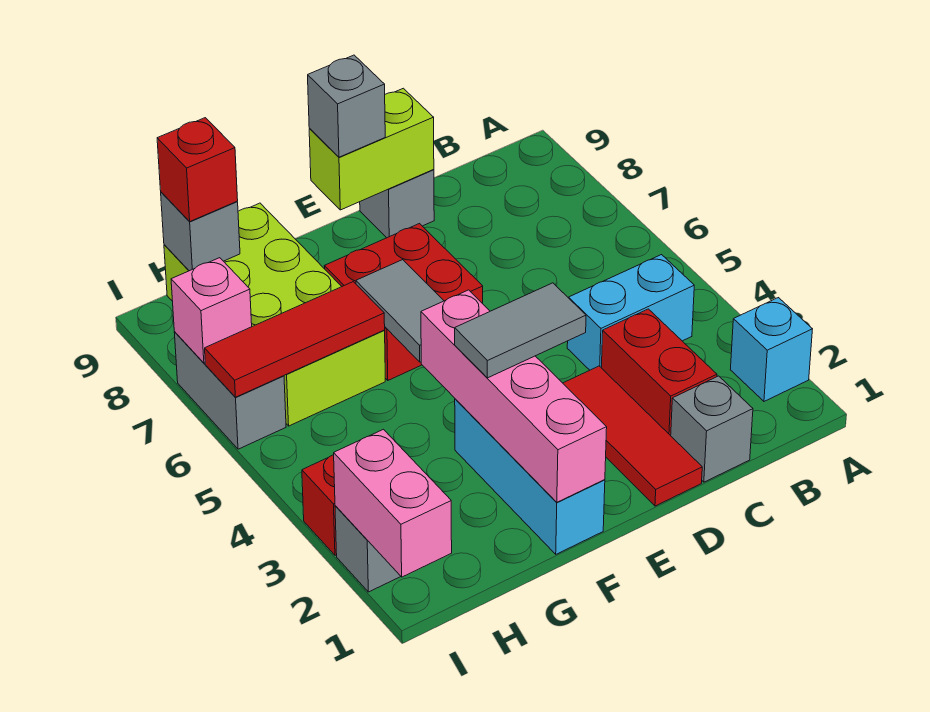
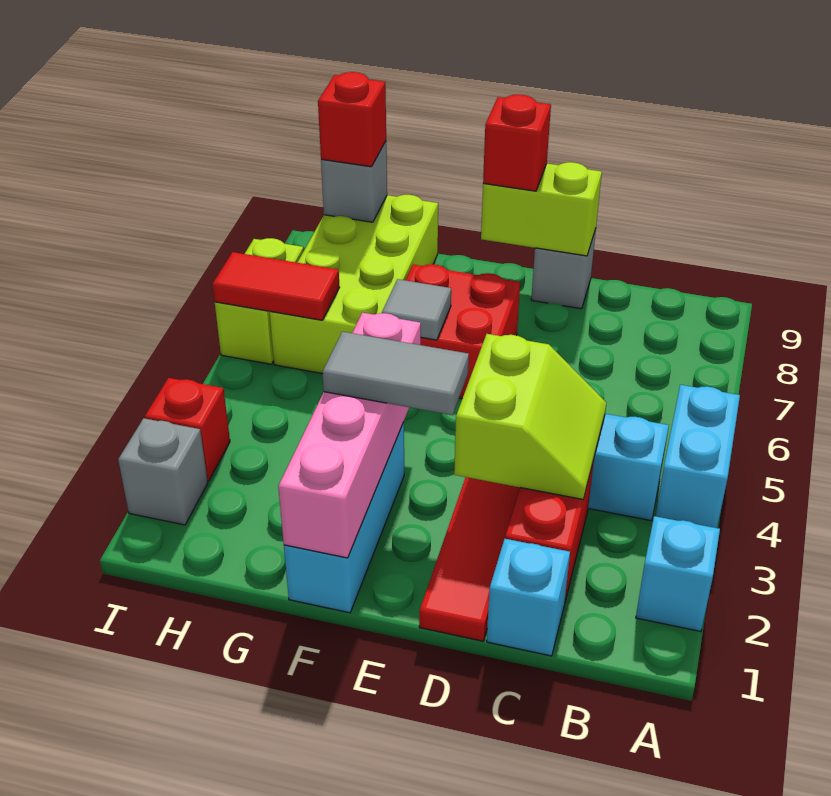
none -> cyan 1x2 brick [656,385,740,528]
grey 1x1 brick [671,376,753,482] -> cyan 1x1 brick [487,539,570,656]
none -> lime 2x2 slope [454,334,606,499]
grey 1x1 brick [308,55,385,157] -> red 1x1 brick [483,95,551,191]
grey 1x2 tile [356,260,444,362] -> grey 1x1 tile [382,279,451,340]
red 1x3 tile [205,282,385,397] -> red 1x2 tile [212,252,340,320]
pink 1x2 brick [334,429,452,577] -> none
grey 1x2 brick [174,332,286,449] -> lime 1x2 brick [215,238,304,364]
pink 1x1 brick [171,258,252,363] -> none

